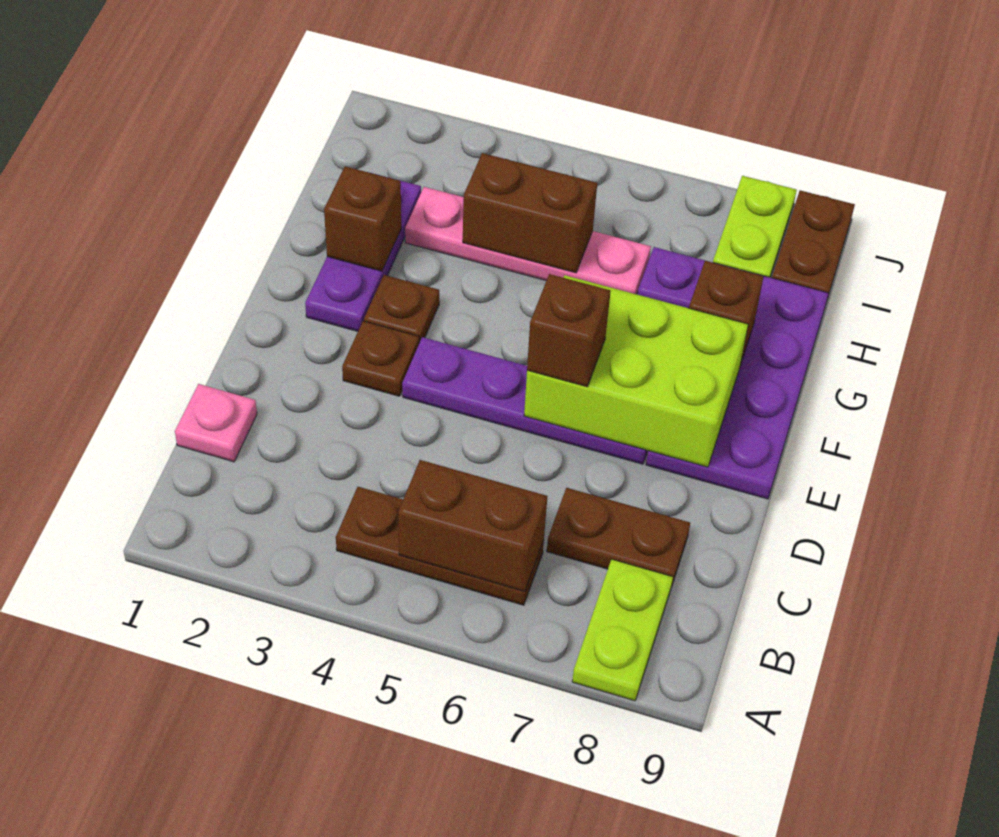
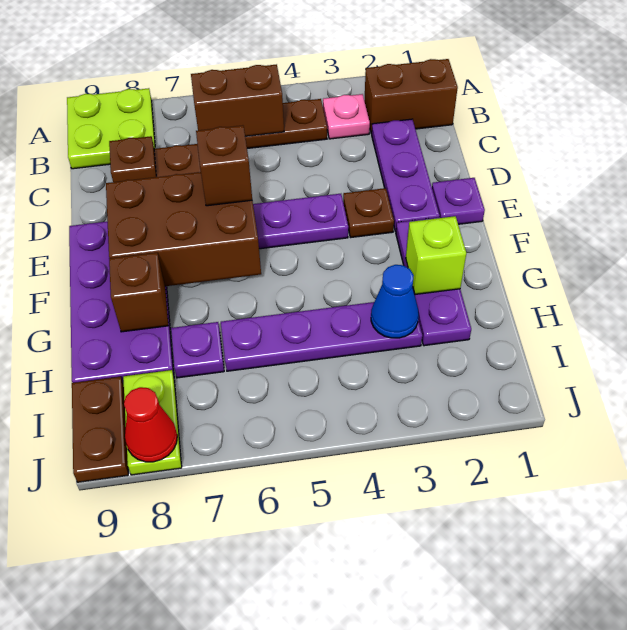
lime 1x2 plate [572,559,673,701] -> lime 2x2 plate [67,88,155,169]
pink 1x1 plate [175,384,257,462] -> pink 1x1 plate moved to [323,94,370,139]
none -> purple 1x3 plate [372,119,440,232]
none -> purple 1x1 plate [432,178,485,224]
lime 2x3 brick [524,275,748,467] -> brown 2x3 brick [106,172,261,286]
brown 1x1 plate [364,275,439,343] -> brown 1x1 plate moved to [109,136,156,182]
brown 1x1 brick [324,166,401,271] -> lime 1x1 brick [406,216,466,295]
pink 1x4 plate [405,187,651,294] -> purple 1x4 plate [221,302,422,371]
none -> blue 1x1 cone [371,265,419,338]
brown 1x2 brick [463,153,597,273] -> brown 1x2 brick moved to [364,59,458,134]
none -> red 1x1 cone [124,387,177,462]

